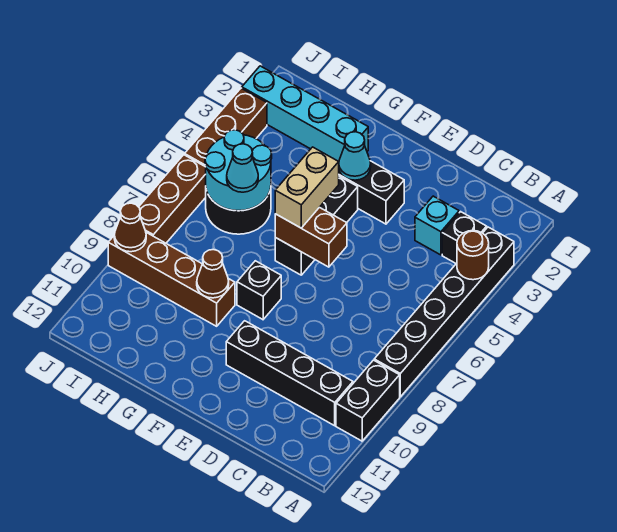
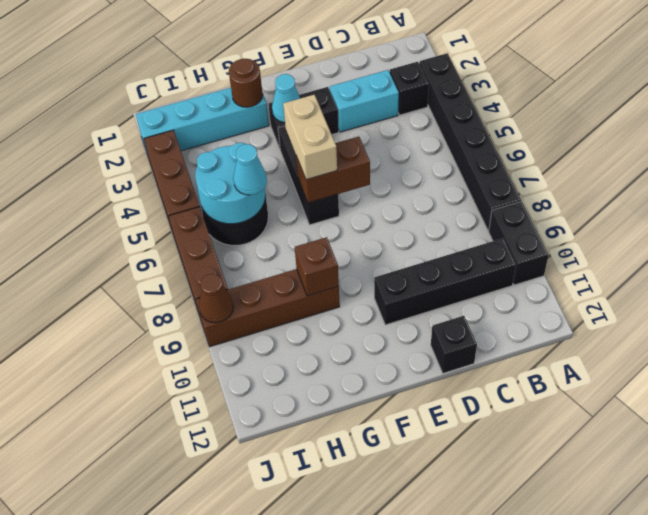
brown 1x1 round brick [457,231,489,280] -> brown 1x1 round brick moved to [229,59,263,107]
cyan 1x1 brick [415,196,459,255] -> cyan 1x2 brick [330,70,399,132]
black 1x1 brick [237,261,281,319] -> black 1x1 brick moved to [431,316,477,373]
brown 1x1 cone [197,249,229,298] -> brown 1x1 brick [295,237,339,296]

